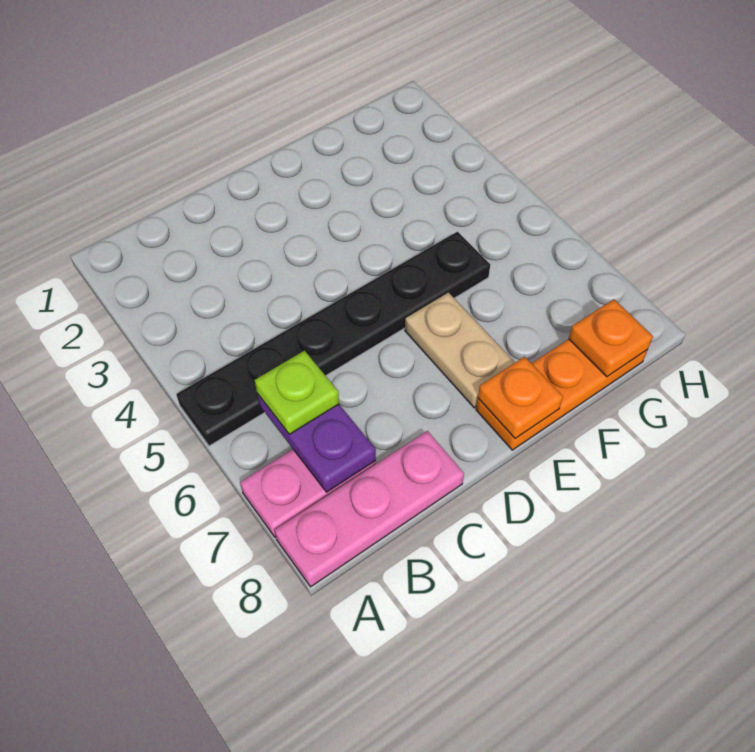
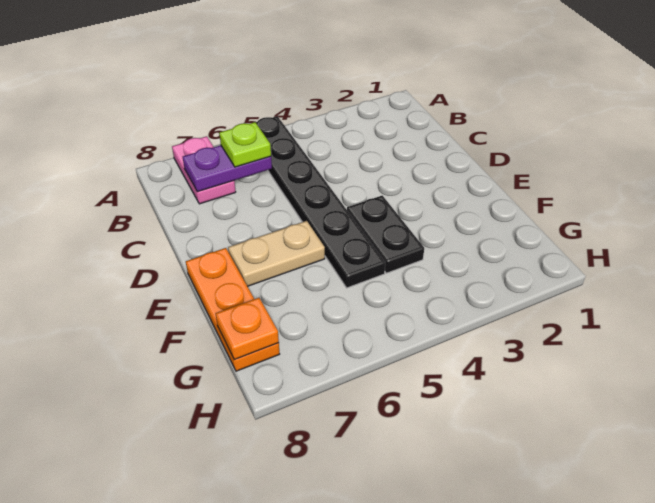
pink 1x3 plate [275,431,464,587] -> none
none -> black 1x2 plate [347,196,424,273]
orange 1x1 plate [478,357,563,438] -> none

